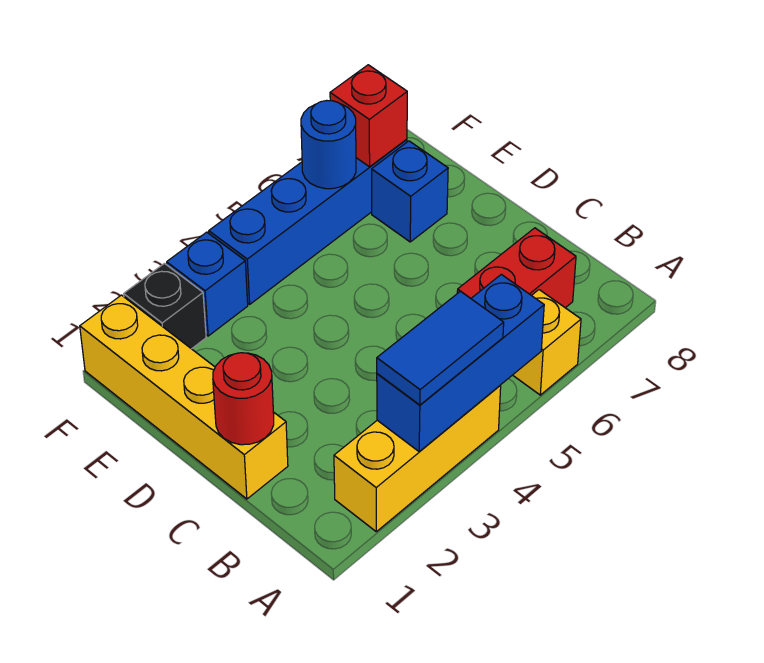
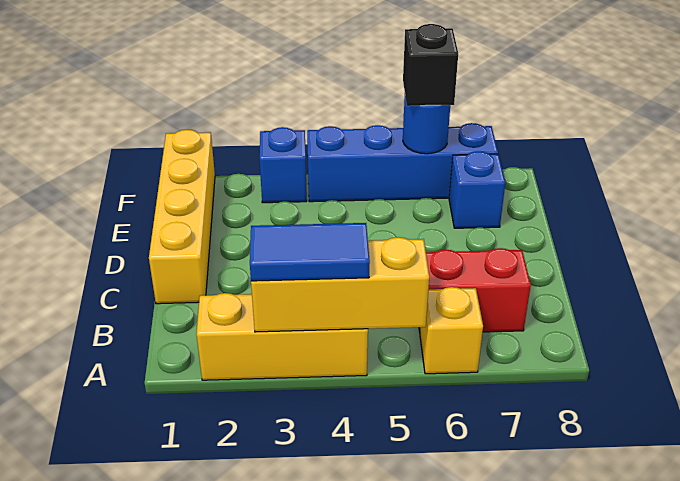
blue 1x3 brick [377,274,544,452] -> yellow 1x3 brick [251,237,429,332]
red 1x1 round brick [213,353,274,445] -> none
black 1x1 brick [124,263,206,349] -> black 1x1 brick moved to [403,24,458,106]
red 1x1 brick [330,65,407,167] -> none

